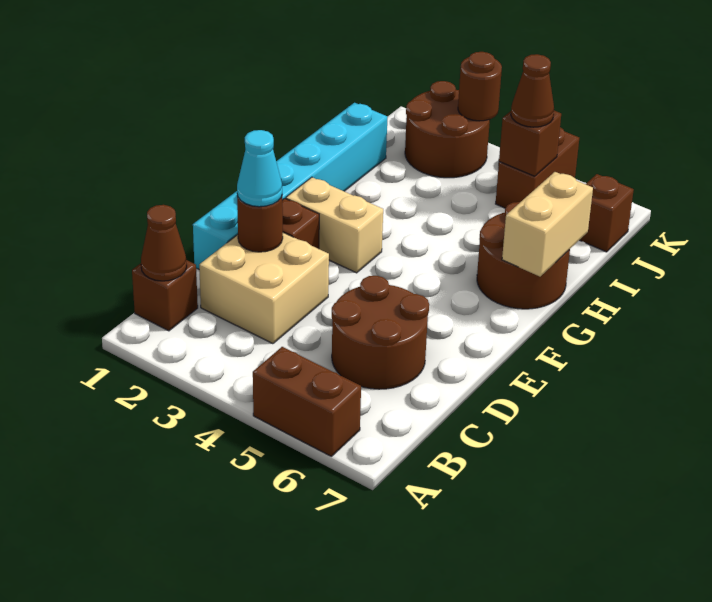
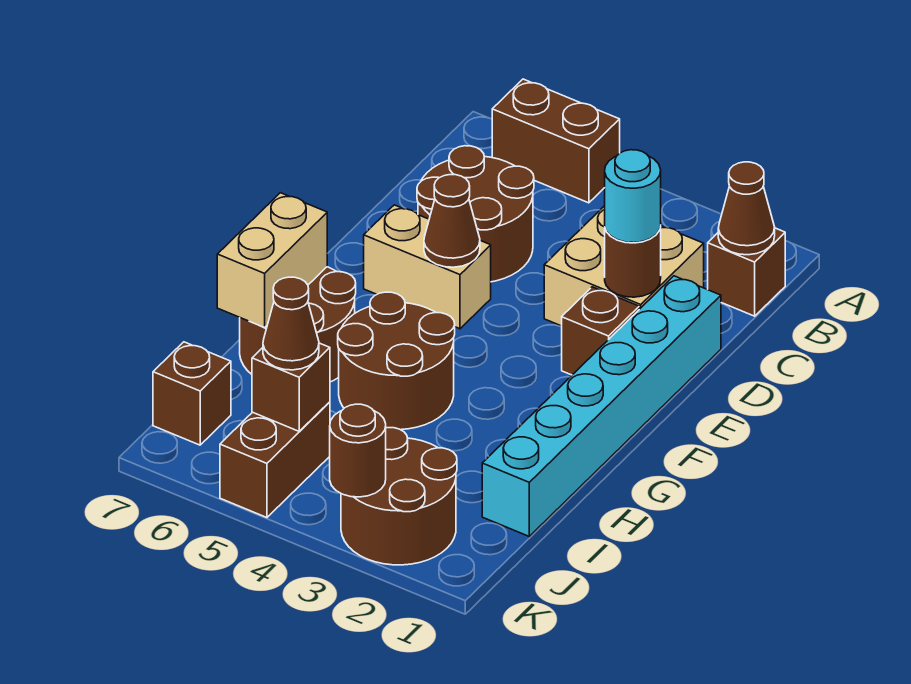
cyan 1x1 cone [237,130,282,207] -> cyan 1x1 round brick [605,150,661,243]
none -> brown 1x1 cone [424,175,480,267]
tan 1x2 brick [286,177,383,273] -> tan 1x2 brick moved to [364,205,491,329]
none -> brown 2x2 round brick [338,292,455,430]

